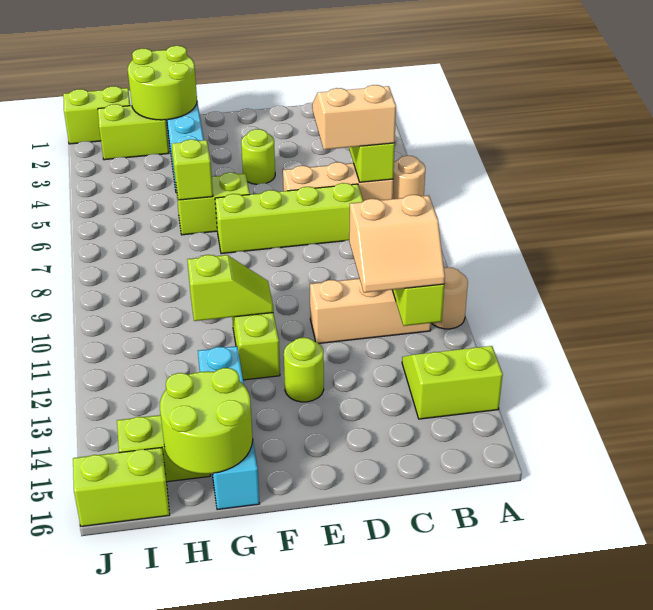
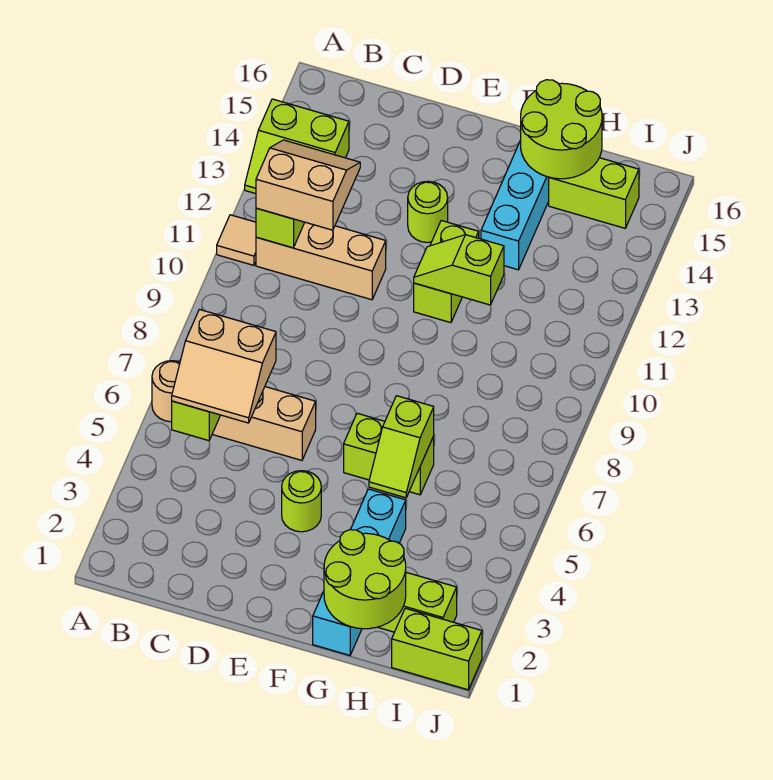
tan 1x1 round brick [432,267,468,329] -> tan 1x1 tile [217,215,256,265]
lime 1x4 brick [215,183,363,254] -> none
lime 1x2 brick [73,447,170,527] -> none

